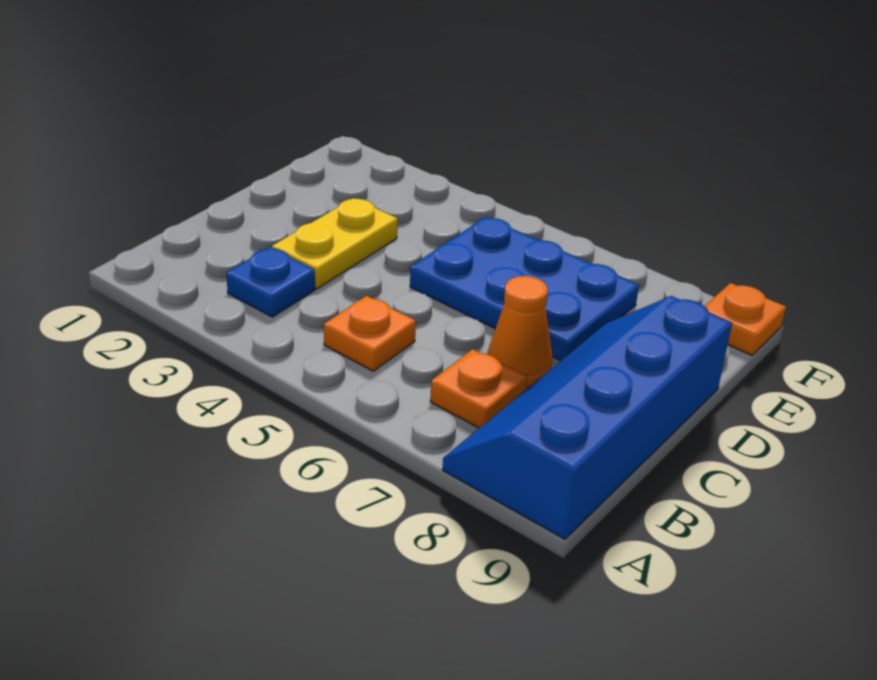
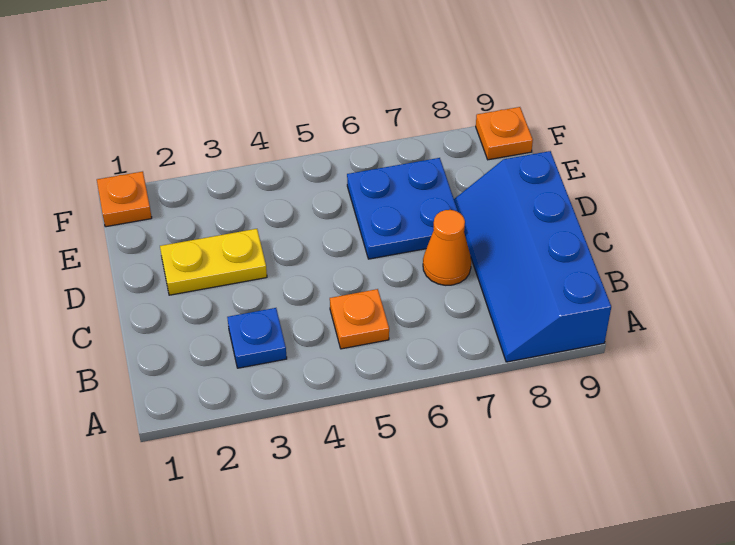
orange 1x1 plate [430,349,527,428] -> orange 1x1 plate moved to [97,171,152,227]
yellow 1x2 plate [272,198,398,289] -> yellow 1x2 plate turned to [160,229,267,295]
blue 2x3 plate [410,217,639,361] -> blue 2x2 plate [347,158,458,259]

